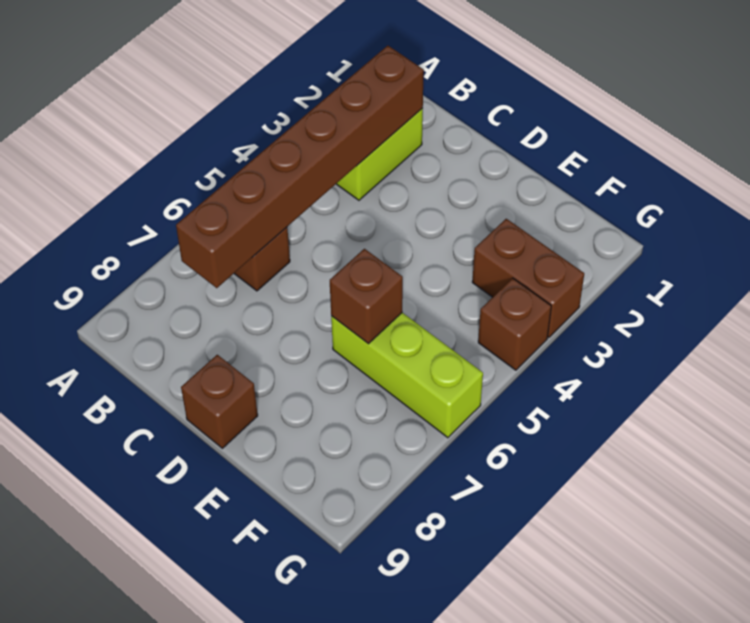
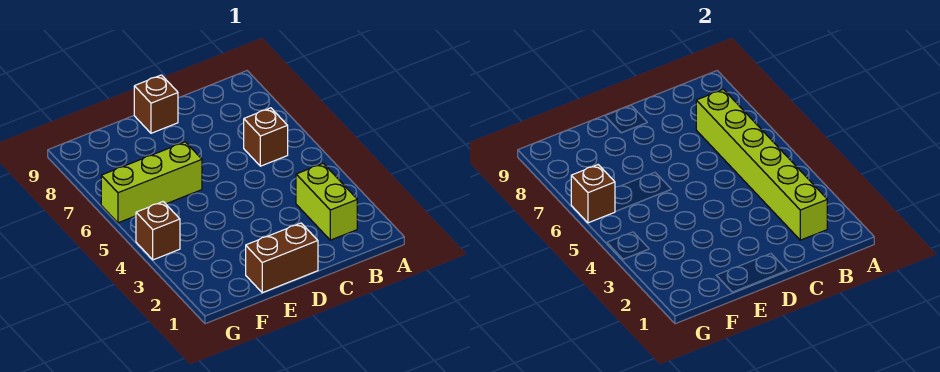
brown 1x6 brick [176,46,424,288] -> lime 1x6 brick [696,89,827,240]
brown 1x1 brick [330,249,403,344] -> brown 1x1 brick moved to [571,165,615,223]
brown 1x2 brick [472,219,584,338] -> brown 1x2 brick moved to [246,223,318,293]

